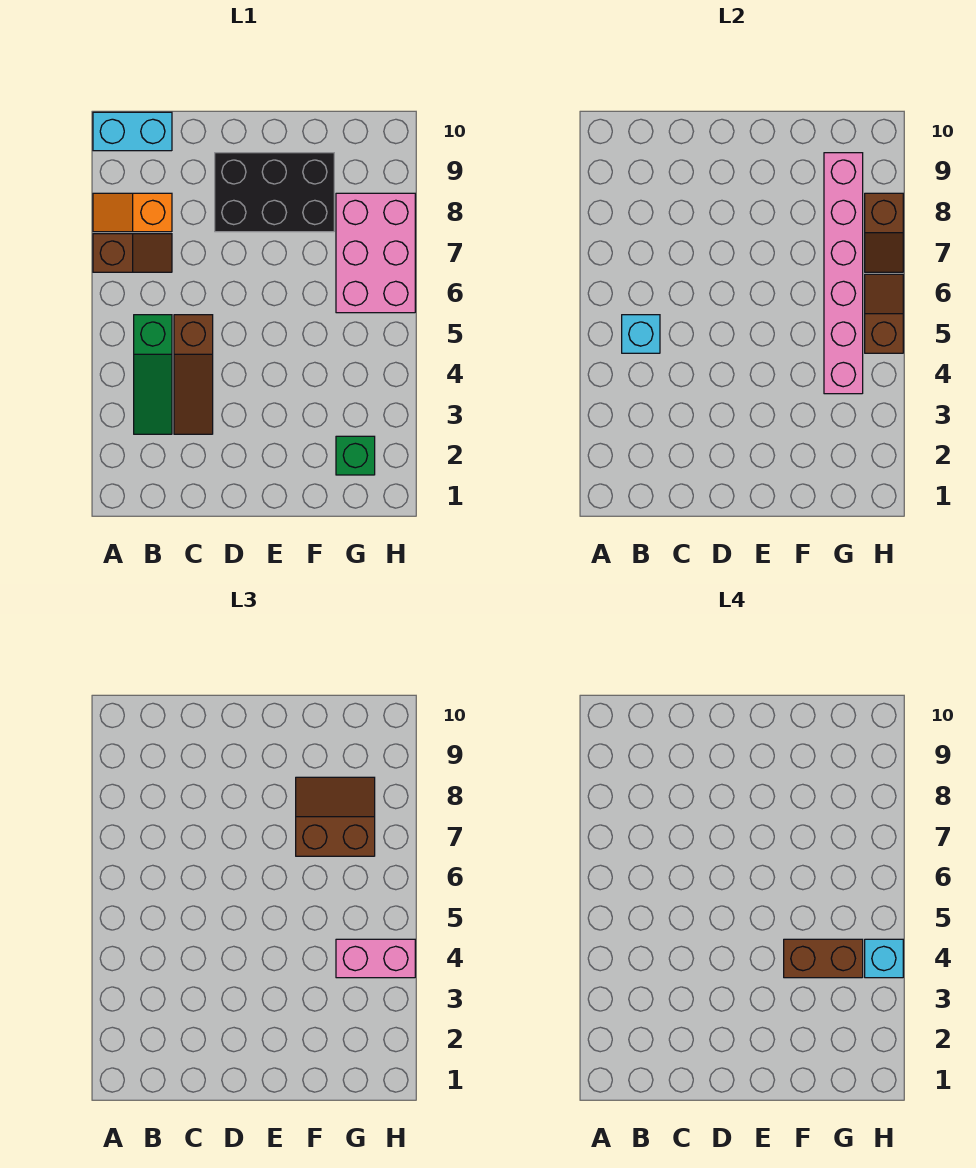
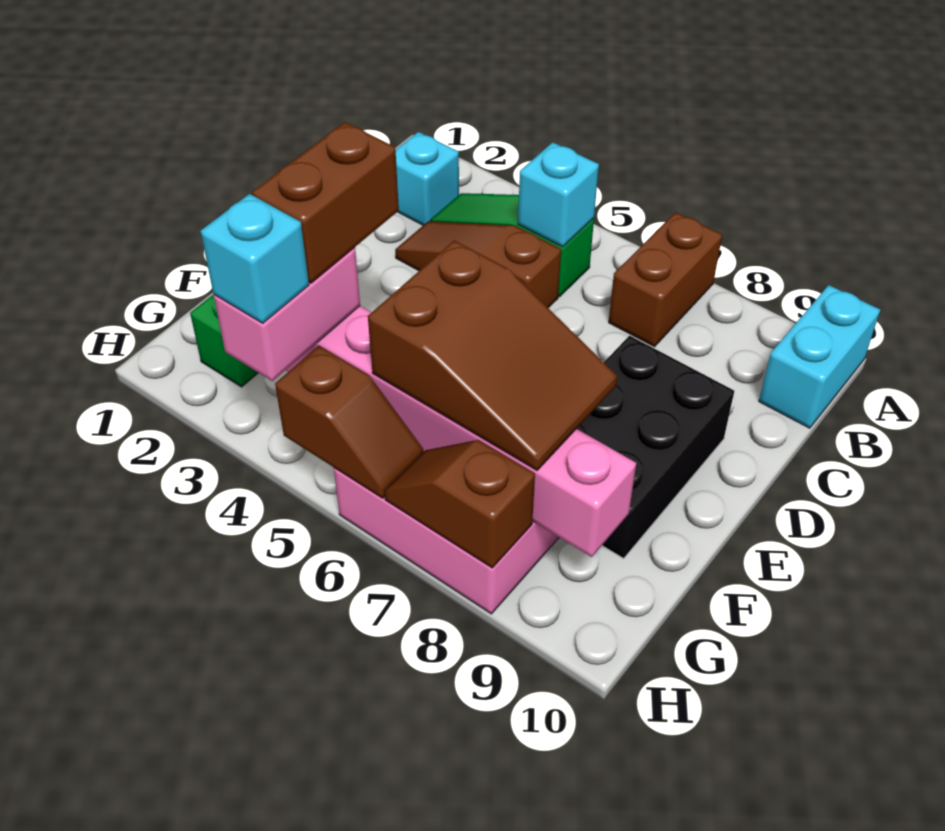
brown 1x2 slope [93,234,172,272] -> brown 1x2 brick [609,212,722,347]
orange 1x2 slope [93,193,172,232] -> none
none -> cyan 1x1 brick [396,132,459,225]
brown 2x2 slope [296,777,375,856] -> brown 2x3 slope [368,240,617,470]

